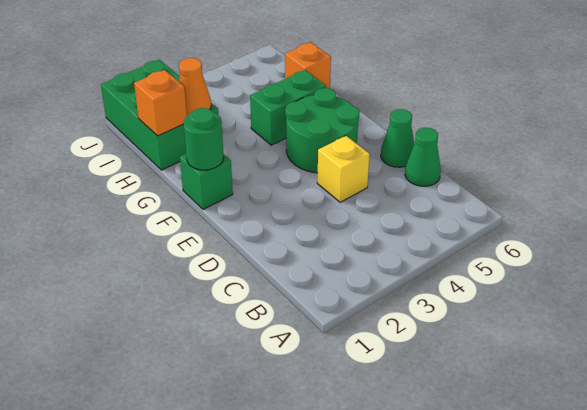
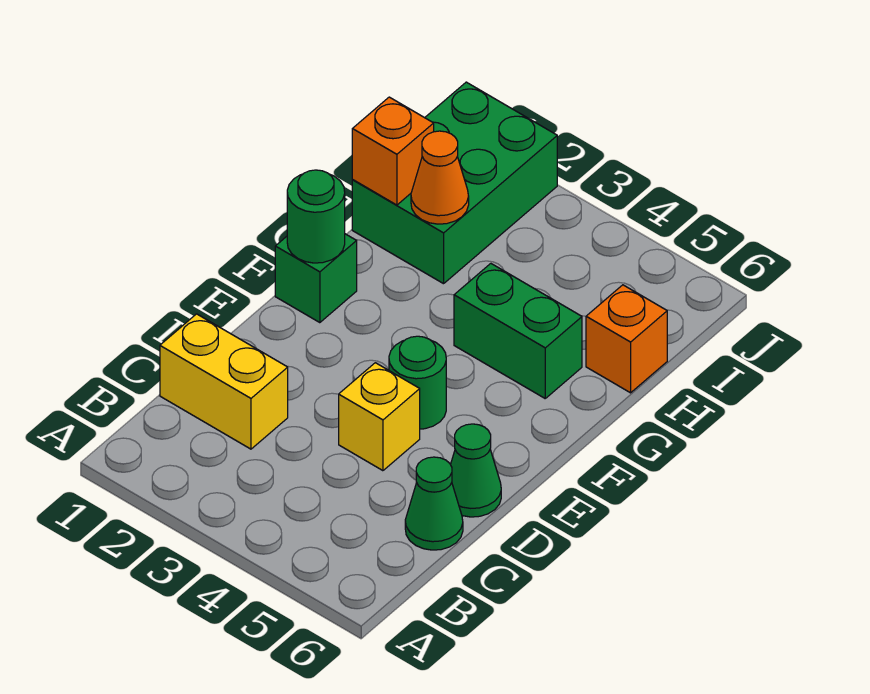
none -> yellow 1x2 brick [160,314,288,449]
green 2x2 round brick [285,88,360,173] -> green 1x1 round brick [389,336,446,429]

